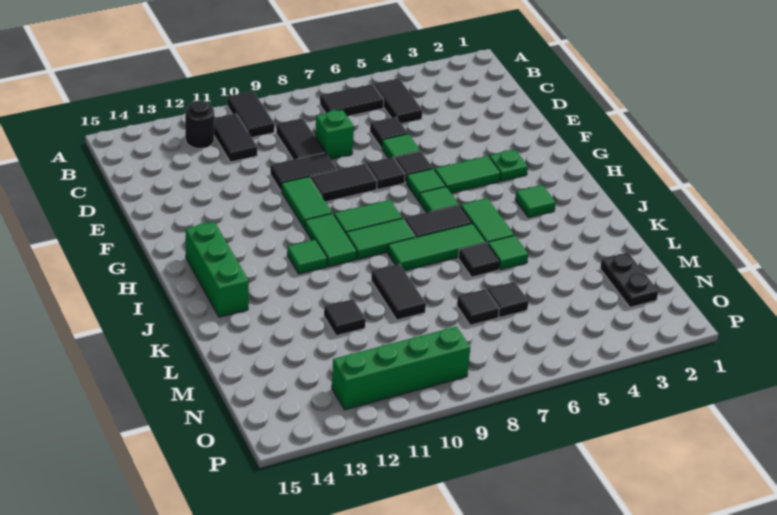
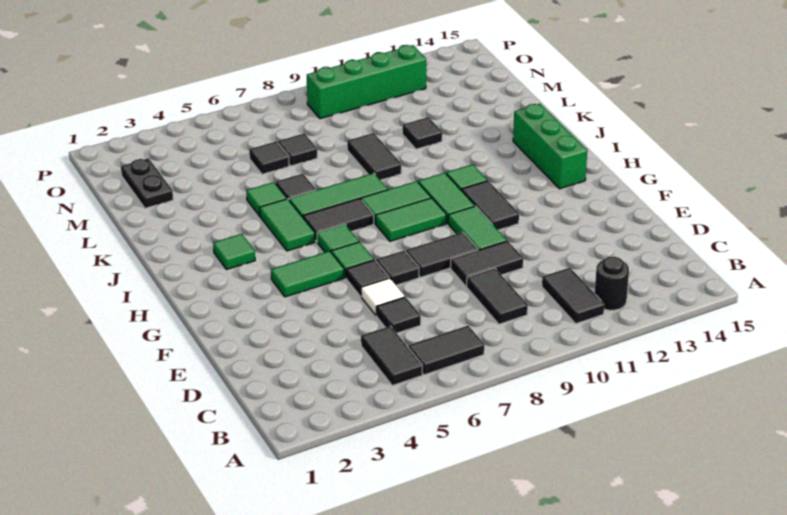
black 1x2 tile [227,91,274,137] -> black 1x2 tile moved to [461,181,519,230]
green 1x1 brick [315,110,354,160] -> none
green 1x1 tile [382,134,420,158] -> white 1x1 tile [361,278,405,315]
green 1x1 plate [489,150,528,181] -> none

